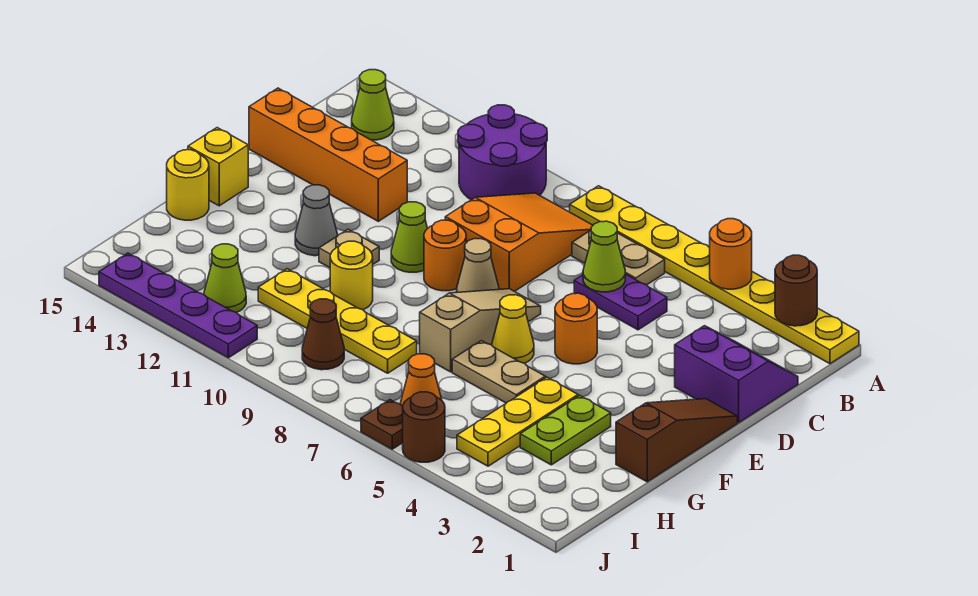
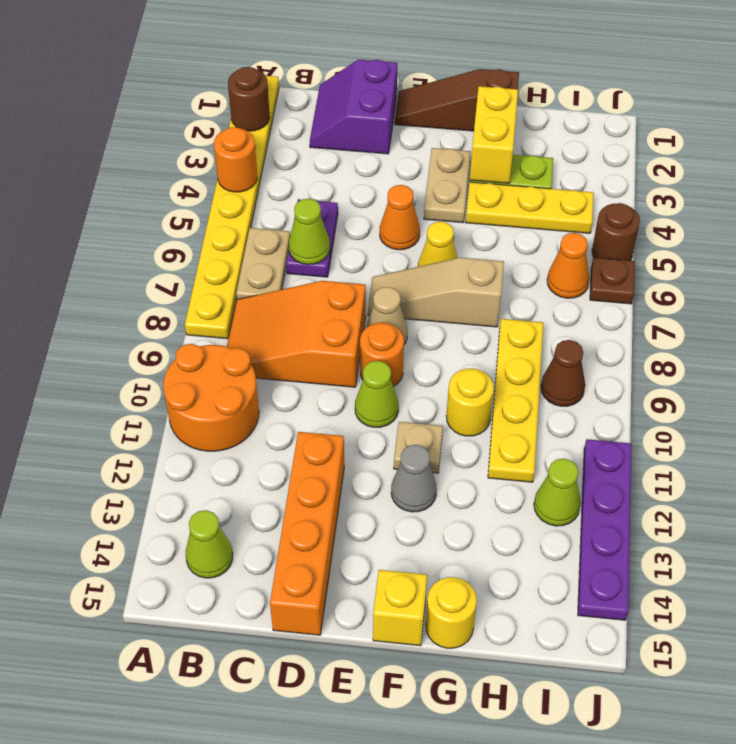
purple 2x2 round brick [458,105,547,200] -> orange 2x2 round brick [163,344,259,451]
orange 1x1 round brick [555,293,597,364] -> orange 1x1 cone [380,185,420,250]
none -> yellow 1x2 brick [470,86,518,183]
tan 1x2 plate [452,341,545,403] -> tan 1x2 plate moved to [424,148,471,223]

